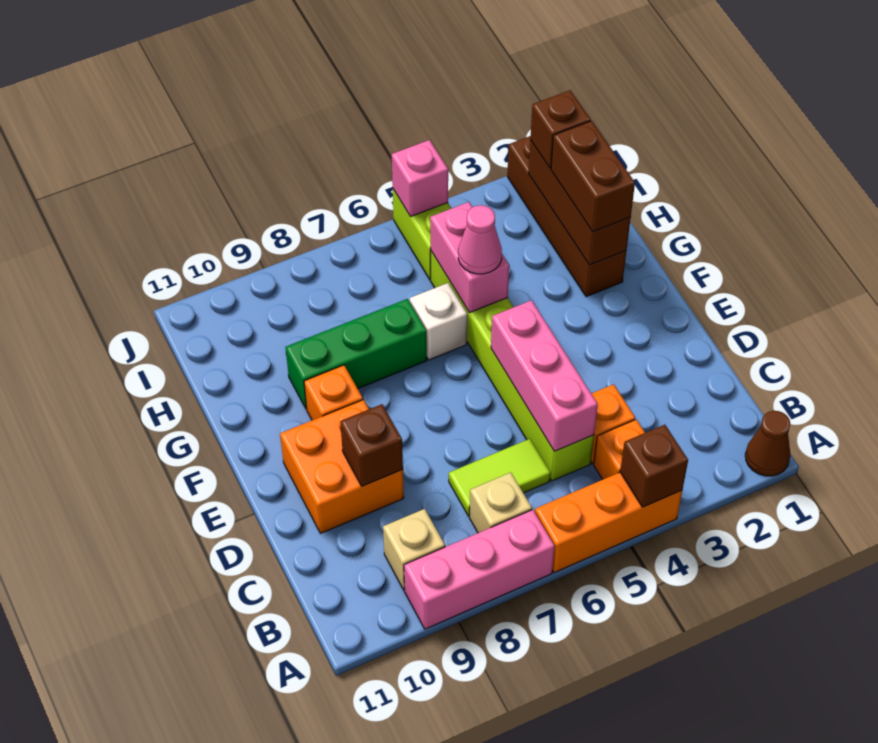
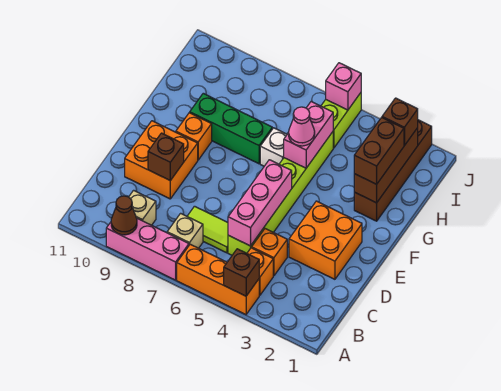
brown 1x1 cone [745,411,791,476] -> brown 1x1 cone moved to [111,196,137,235]
none -> orange 2x2 brick [289,201,362,279]

